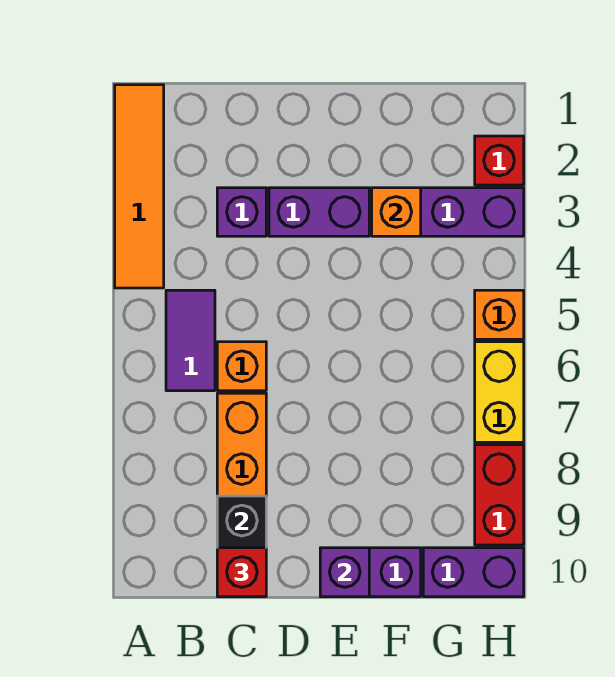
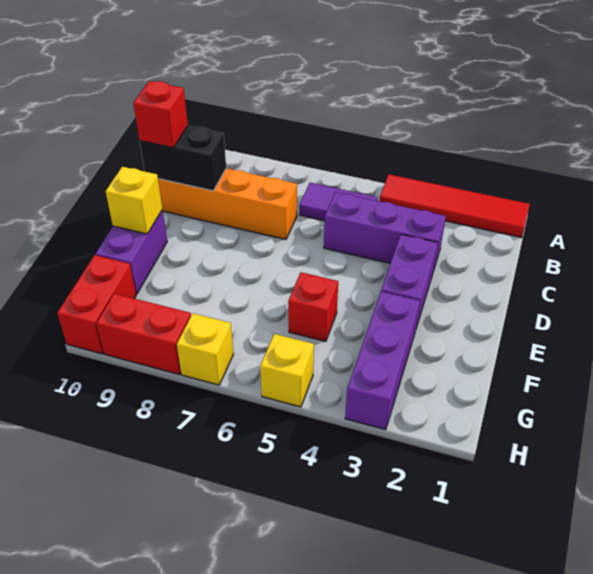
orange 1x4 tile [115,85,164,288] -> red 1x4 tile [380,174,530,238]
purple 1x1 brick [217,188,266,236] -> purple 1x3 brick [324,192,446,271]
orange 1x1 brick [217,342,266,391] -> none
purple 1x1 brick [320,548,369,597] -> yellow 1x1 brick [106,167,162,234]
orange 1x1 brick [372,188,421,236] -> none
purple 1x2 brick [423,548,524,597] -> red 1x2 brick [57,255,136,354]
red 1x1 brick [475,136,524,185] -> red 1x1 brick moved to [288,272,338,341]
orange 1x1 brick [475,290,524,339] -> yellow 1x1 brick [260,334,314,407]
yellow 1x2 brick [475,342,524,442] -> yellow 1x1 brick [177,313,233,385]

